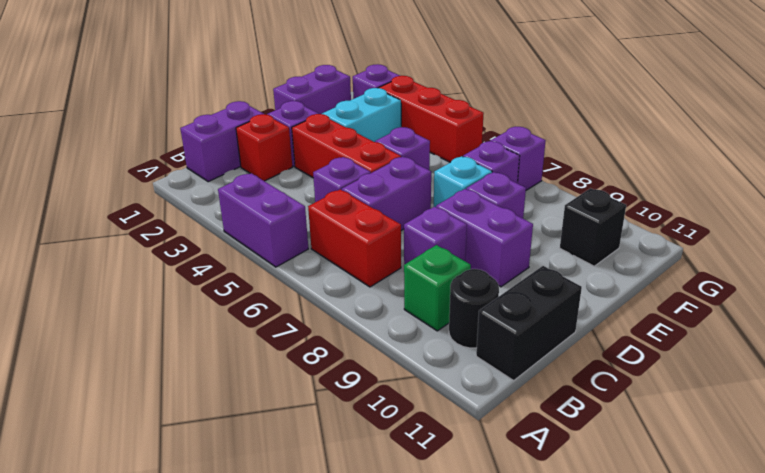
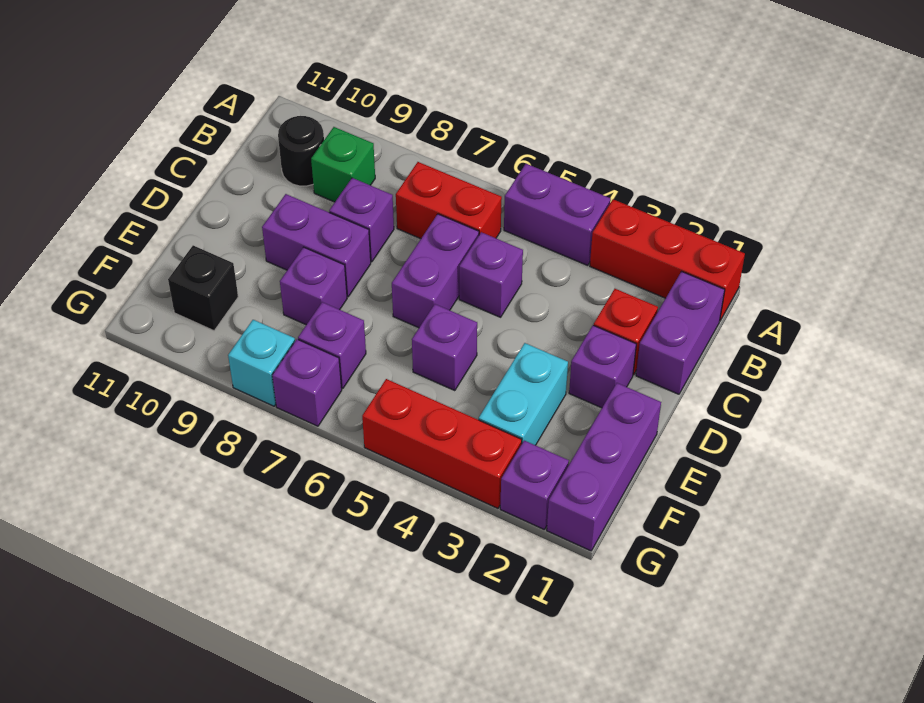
black 1x2 brick [476,266,582,380] -> none
red 1x3 brick [292,114,401,177] -> red 1x3 brick moved to [590,199,745,320]
purple 1x2 brick [273,65,351,114] -> purple 1x3 brick [547,383,661,551]
cyan 1x1 brick [434,156,492,207] -> cyan 1x1 brick moved to [228,320,295,406]

